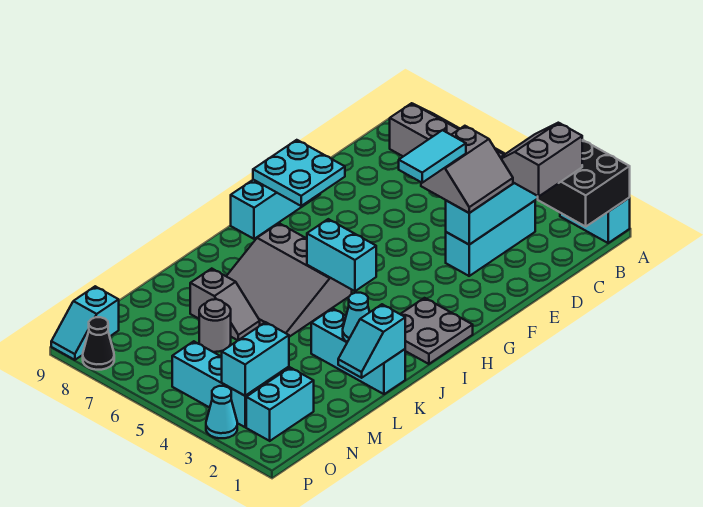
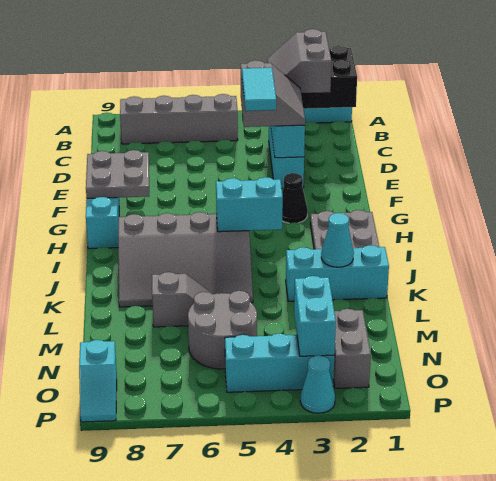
cyan 2x2 plate [253,140,345,206] -> grey 2x2 plate [86,150,149,198]
grey 3x3 slope [226,223,352,337] -> grey 3x4 slope [118,212,253,307]
cyan 1x2 slope [338,304,405,378] -> none
grey 1x1 round brick [199,299,231,352] -> grey 2x2 round brick [188,291,257,369]
cyan 1x2 brick [246,368,314,441] -> grey 1x2 brick [333,309,371,388]
black 1x1 cone [83,317,114,370] -> black 1x1 cone moved to [282,173,308,223]

